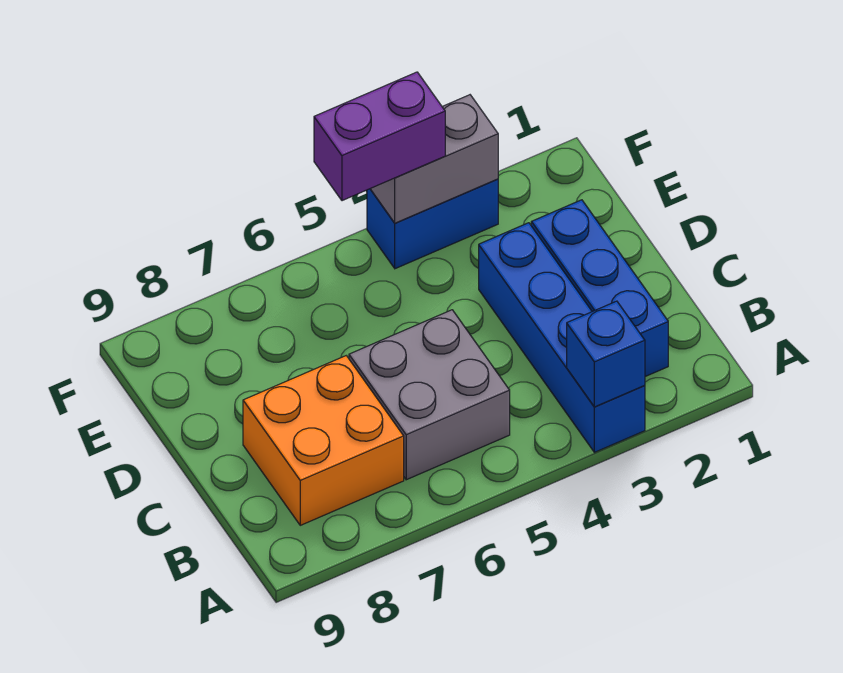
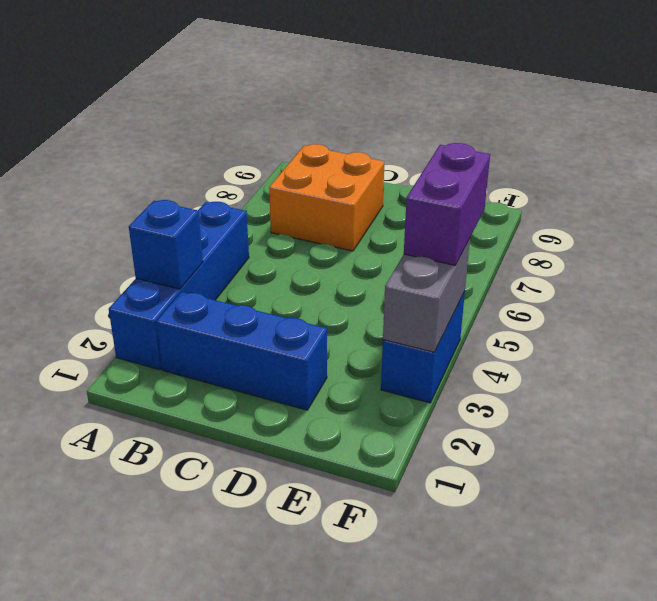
blue 1x4 brick [479,223,645,452] -> blue 1x4 brick turned to [109,202,249,370]
grey 2x2 brick [349,310,510,480] -> none

